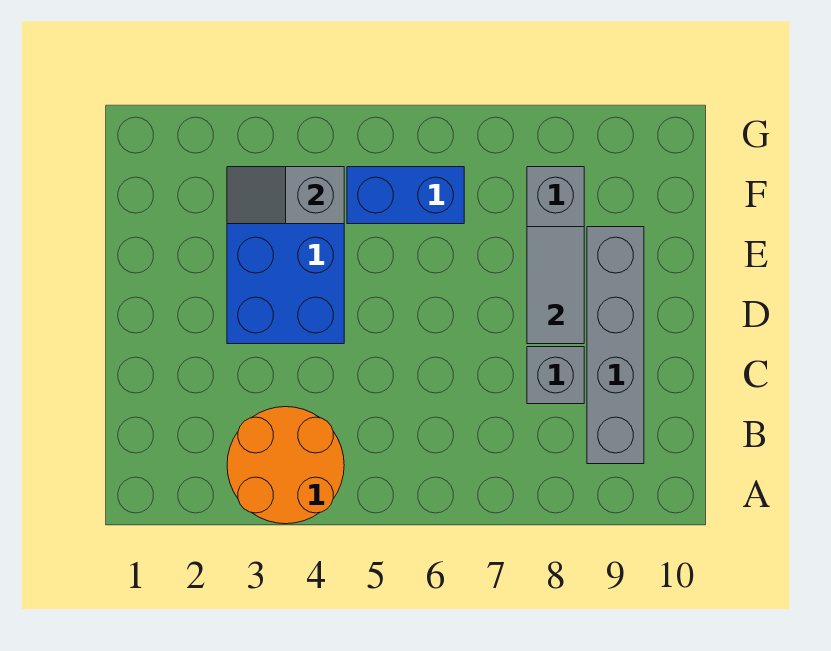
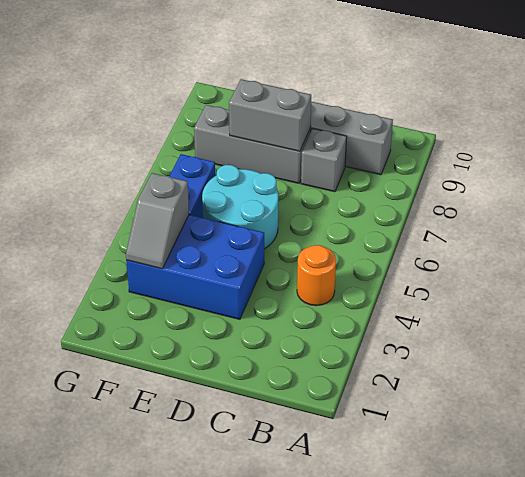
orange 2x2 round brick [227,407,344,524] -> orange 1x1 round brick [297,245,336,306]
none -> cyan 2x2 round brick [202,165,278,249]
grey 1x2 tile [527,227,584,344] -> grey 1x2 brick [229,79,311,151]

